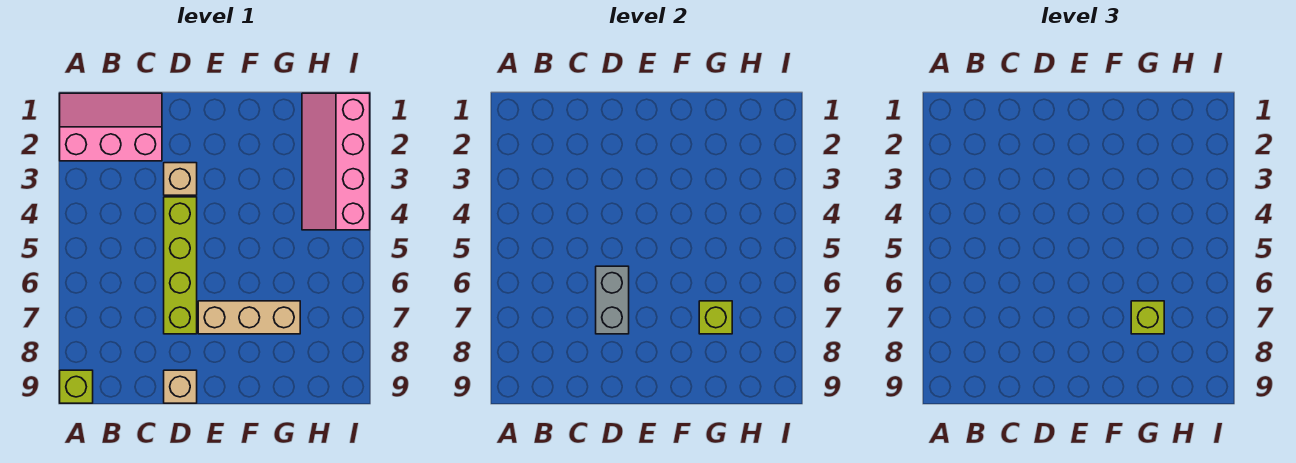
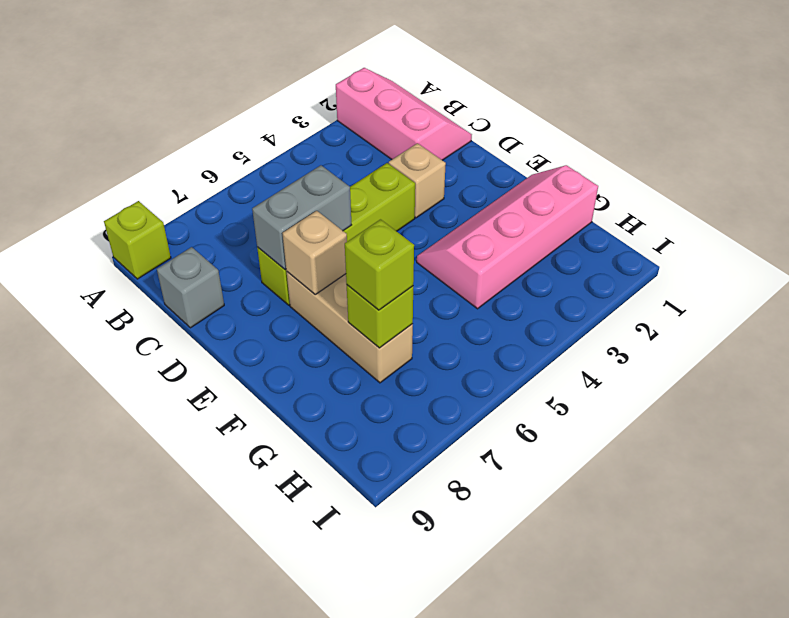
none -> grey 1x1 brick [157,247,224,328]
tan 1x1 brick [164,370,197,403] -> tan 1x1 brick moved to [282,211,347,294]
pink 2x4 slope [302,93,370,230] -> pink 2x4 slope moved to [417,165,598,309]

